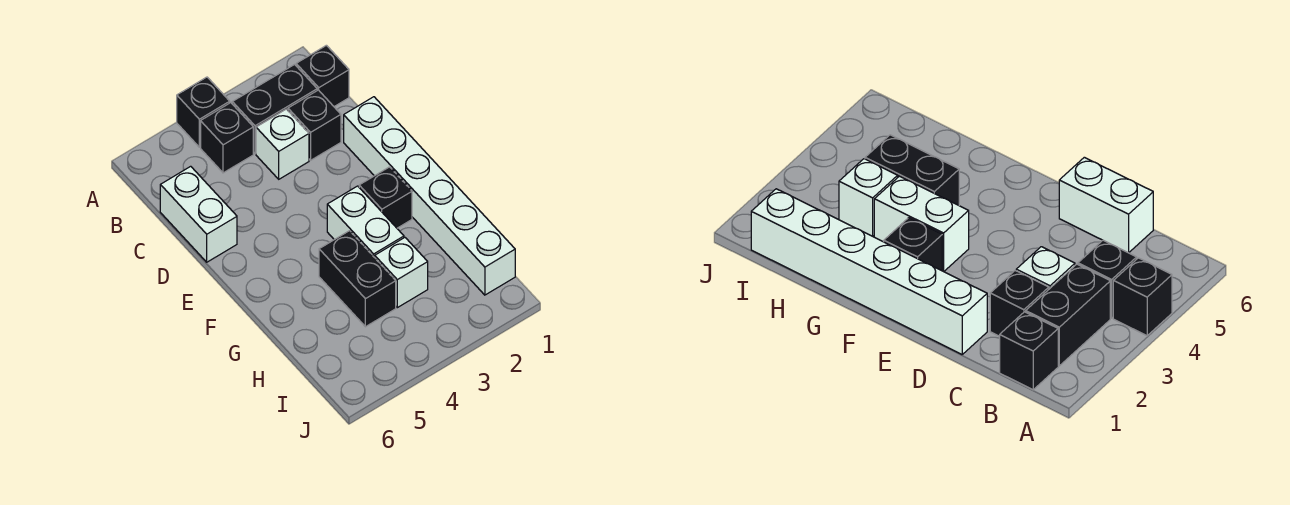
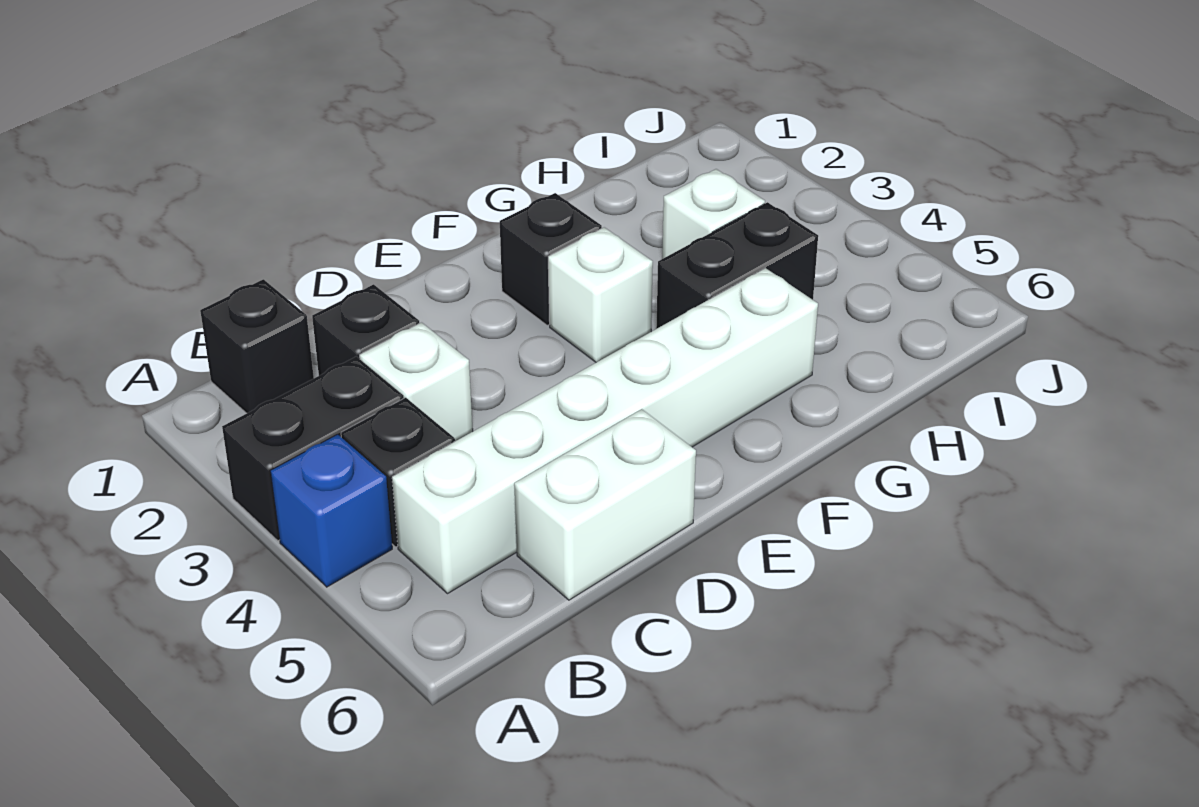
black 1x1 brick [177,77,230,147] -> blue 1x1 brick [271,434,392,587]
black 1x2 brick [232,65,317,154] -> black 1x2 brick turned to [222,356,404,541]
white 1x6 brick [344,97,515,295] -> white 1x6 brick moved to [392,268,818,594]
white 1x2 brick [327,186,404,258] -> white 1x1 brick [548,227,653,362]

